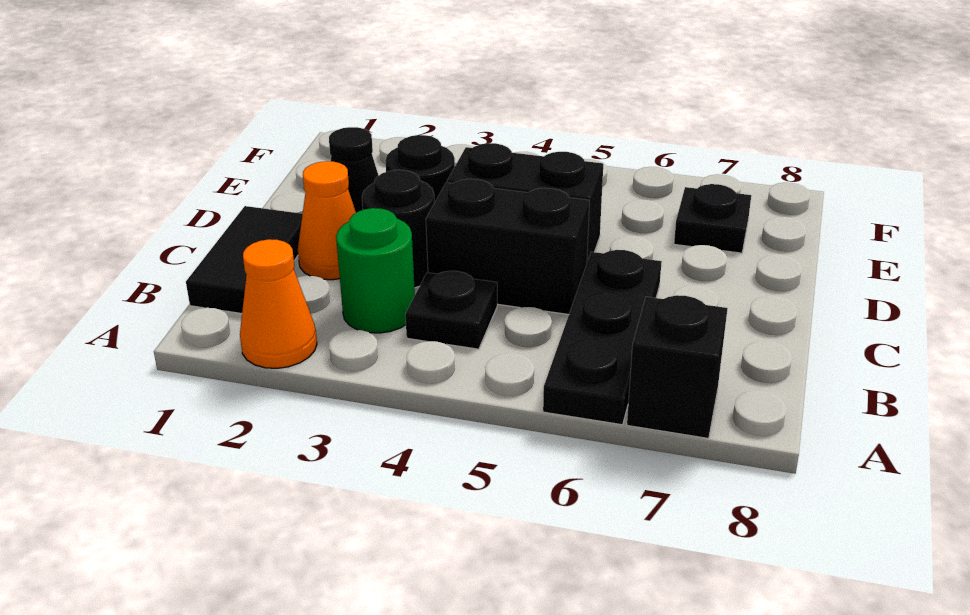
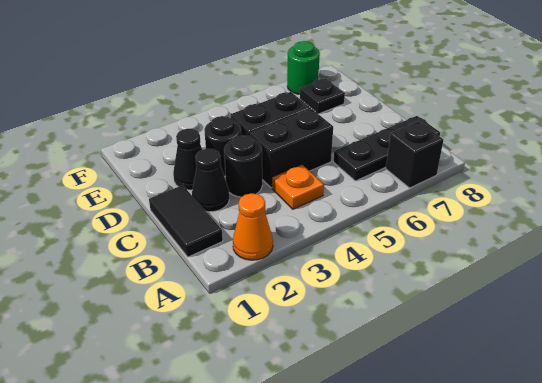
black 1x3 plate [543,250,662,425] -> black 1x3 plate turned to [334,116,440,181]
green 1x1 round brick [336,208,415,333] -> green 1x1 round brick moved to [287,41,320,94]
black 1x1 plate [405,271,497,349] -> orange 1x1 plate [272,165,324,209]
orange 1x1 cone [298,161,356,280] -> black 1x1 cone [192,149,229,212]

